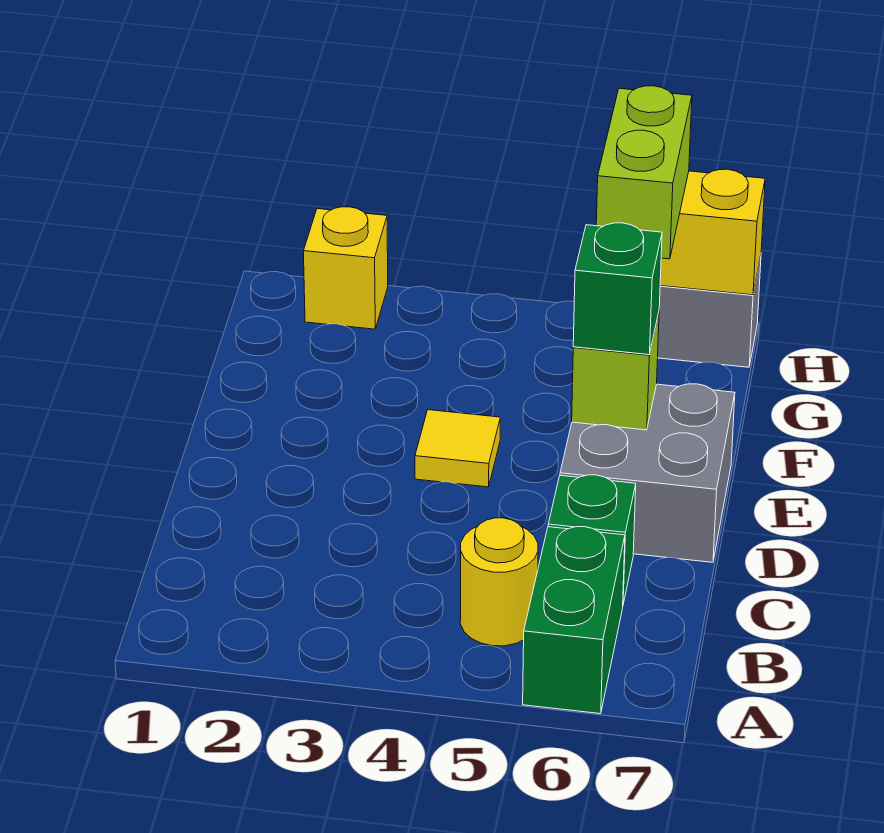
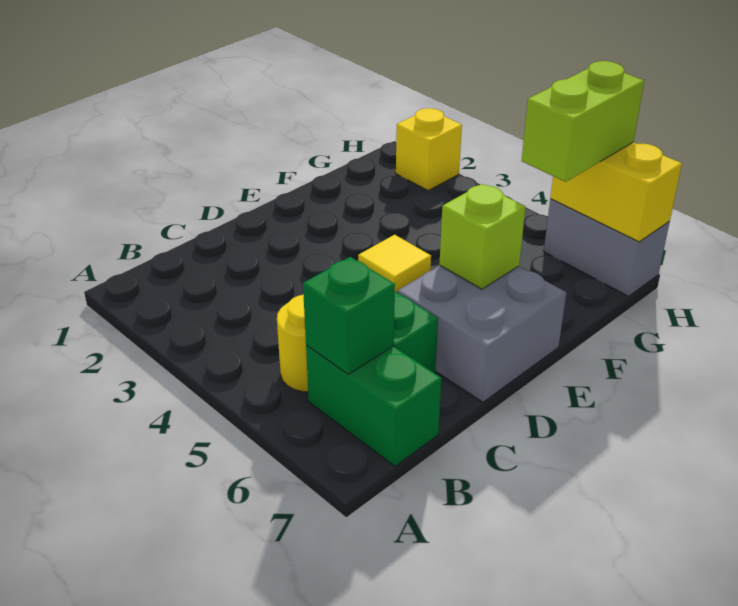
green 1x2 brick [523,527,625,714] -> green 1x2 brick turned to [306,345,441,466]
green 1x1 brick [573,223,662,355] -> green 1x1 brick moved to [303,257,395,374]

